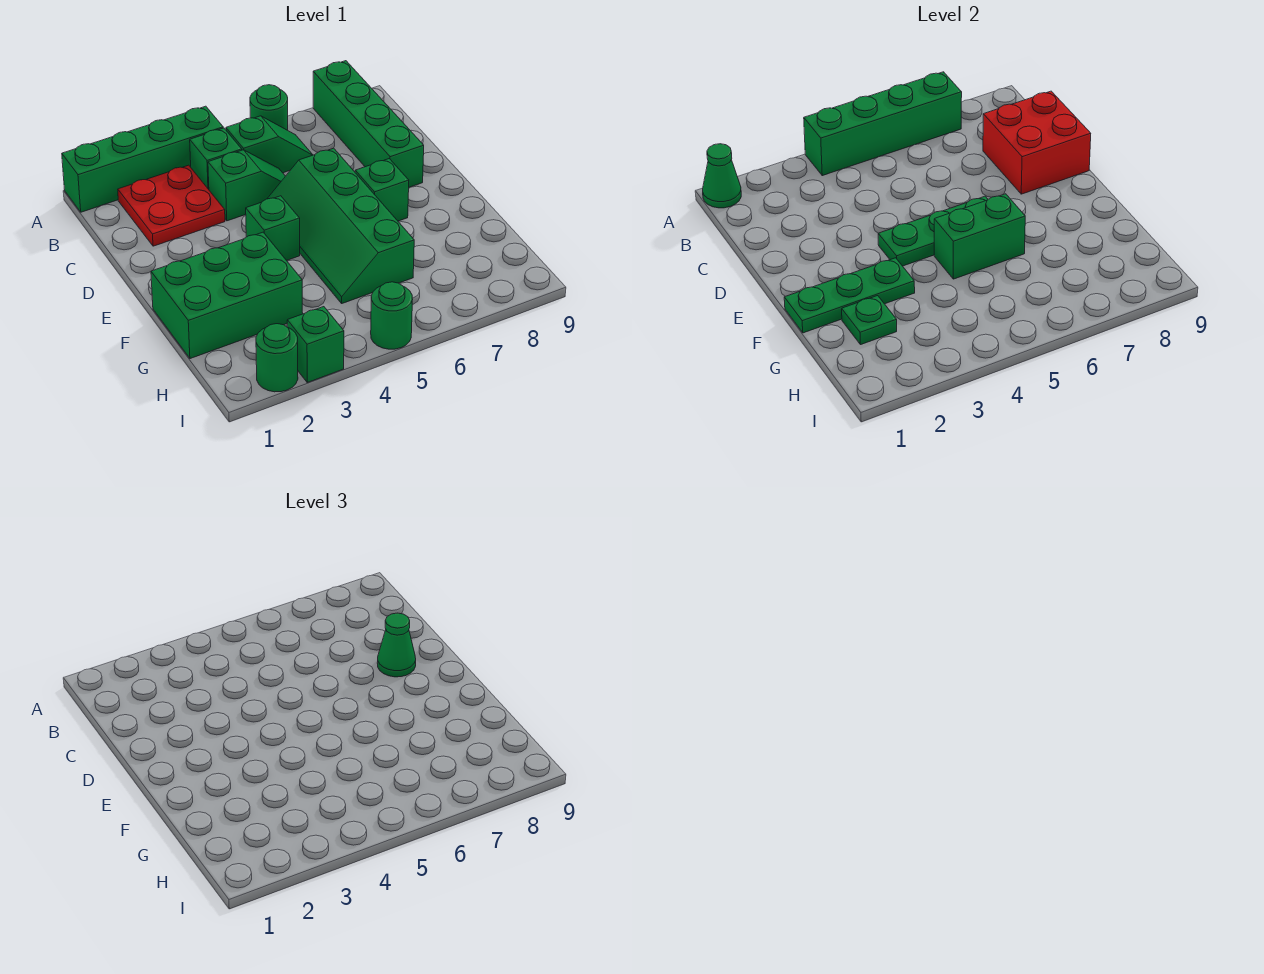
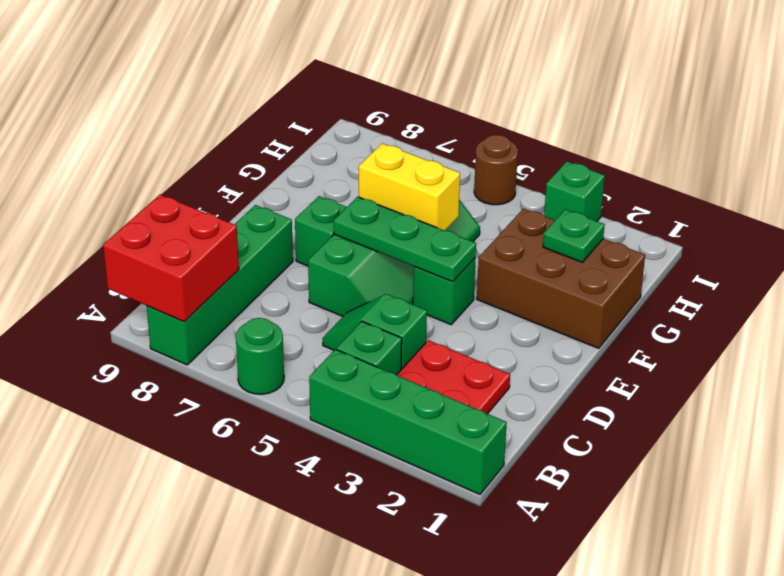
green 1x1 cone [703,144,741,208] -> none
green 1x4 brick [804,72,962,176] -> none
green 1x2 slope [226,116,313,173] -> none
red 2x2 brick [983,91,1091,194] -> red 2x2 brick moved to [103,195,239,322]
green 1x1 cone [377,613,416,677] -> none
green 2x3 brick [151,232,303,359] -> brown 2x3 brick [477,209,645,348]
green 1x3 plate [784,258,915,333] -> none
green 1x2 brick [934,194,1025,279] -> yellow 1x2 brick [359,143,460,231]
green 1x1 round brick [256,324,298,392] -> none
green 1x1 round brick [371,282,413,349] -> brown 1x1 round brick [474,135,518,205]

